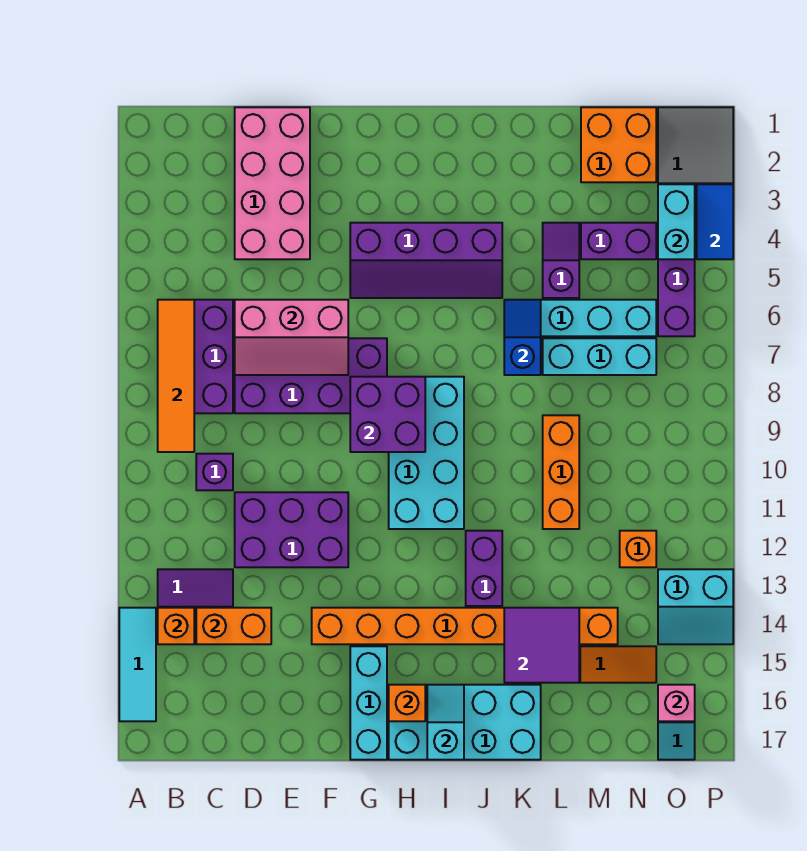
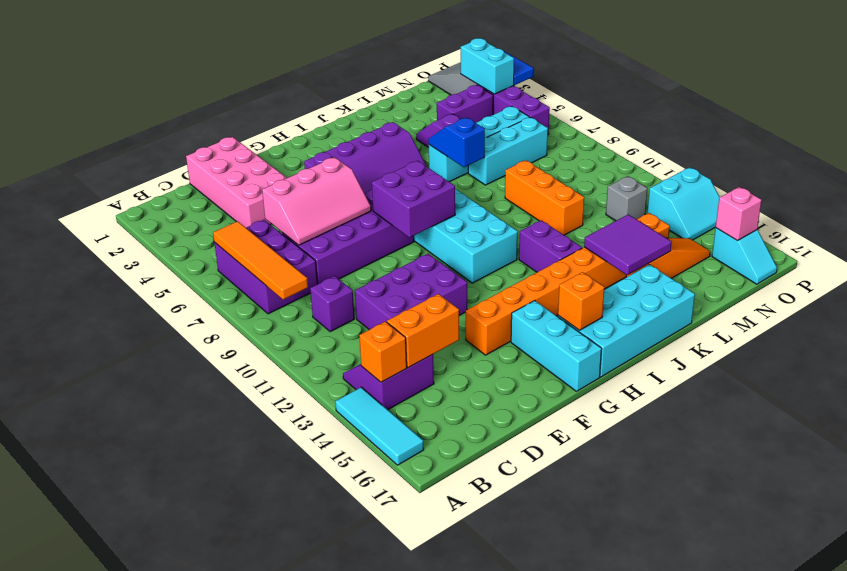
cyan 1x2 slope [427,685,464,760] -> none
orange 2x2 brick [581,107,656,182] -> none
orange 1x1 brick [620,531,656,567] -> grey 1x1 brick [606,176,648,221]

